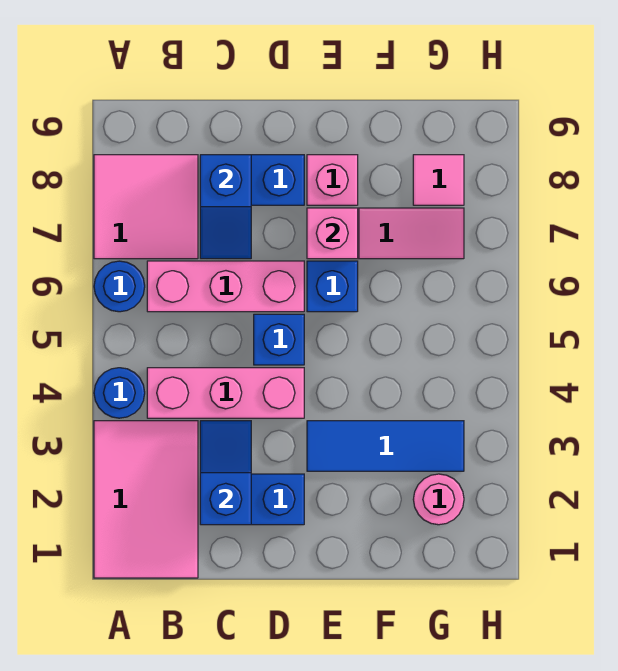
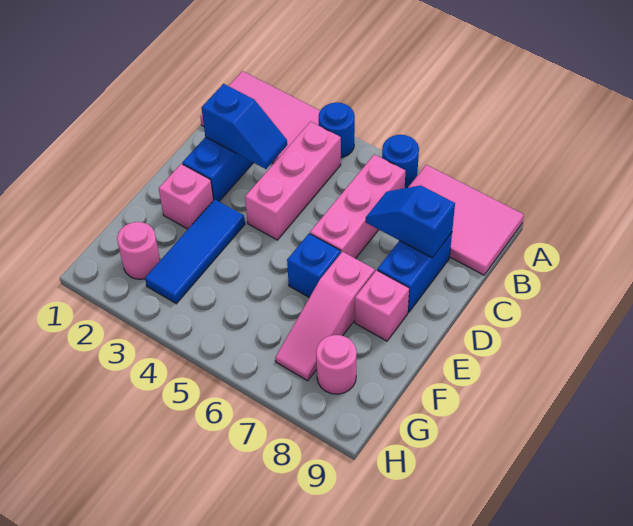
pink 2x2 tile [94,155,198,259] -> pink 2x3 tile [408,165,524,275]
blue 1x1 brick [254,314,304,365] -> none
pink 1x1 brick [307,208,358,259] -> pink 1x1 brick moved to [159,164,213,229]
pink 1x1 tile [413,155,464,205] -> pink 1x1 round brick [316,335,357,394]

